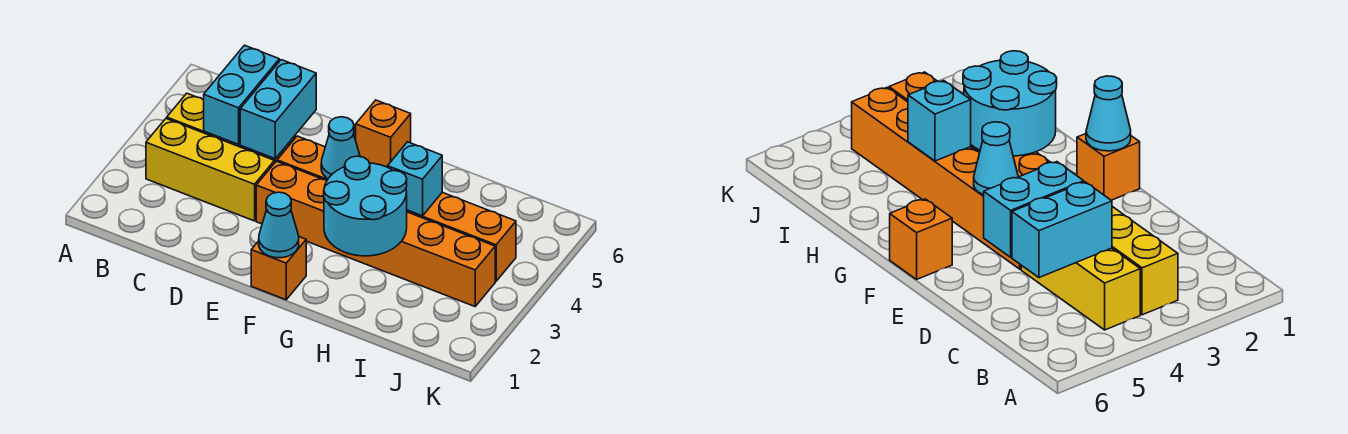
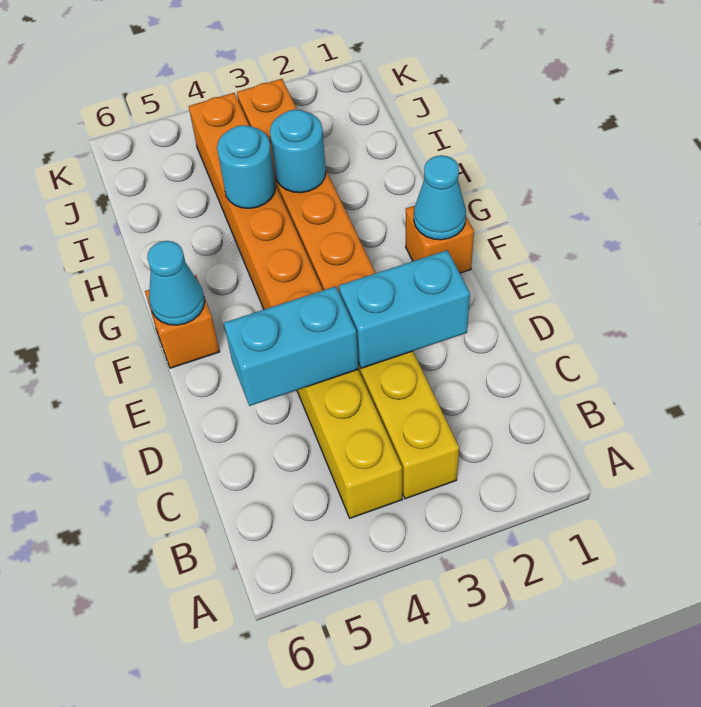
cyan 1x2 brick [204,45,279,144] -> cyan 1x2 brick moved to [339,250,470,368]
cyan 1x1 cone [321,117,360,178] -> cyan 1x1 cone moved to [147,241,205,325]
cyan 2x2 round brick [324,156,407,256] -> cyan 1x1 round brick [270,109,326,193]
cyan 1x1 brick [388,142,442,216] -> cyan 1x1 round brick [217,125,276,208]

